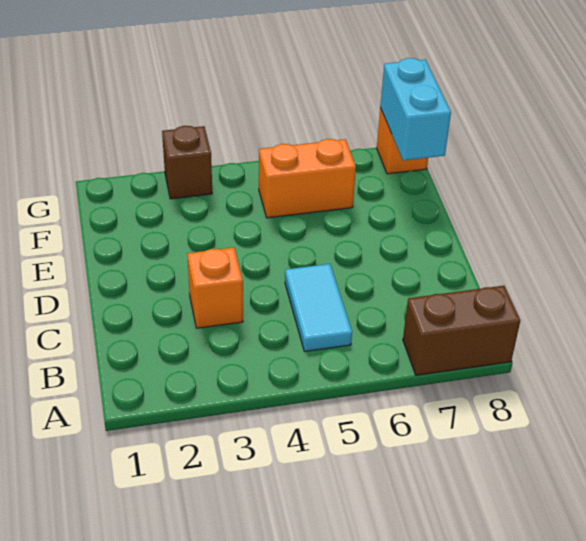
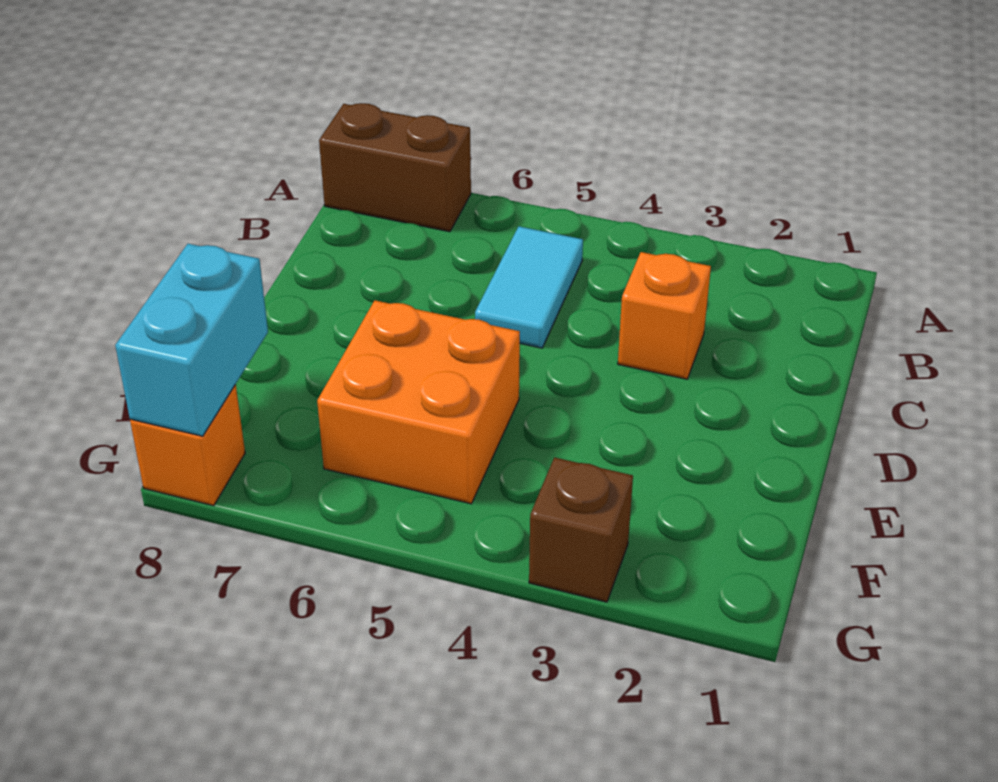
orange 1x2 brick [259,139,356,218] -> orange 2x2 brick [317,300,520,504]

